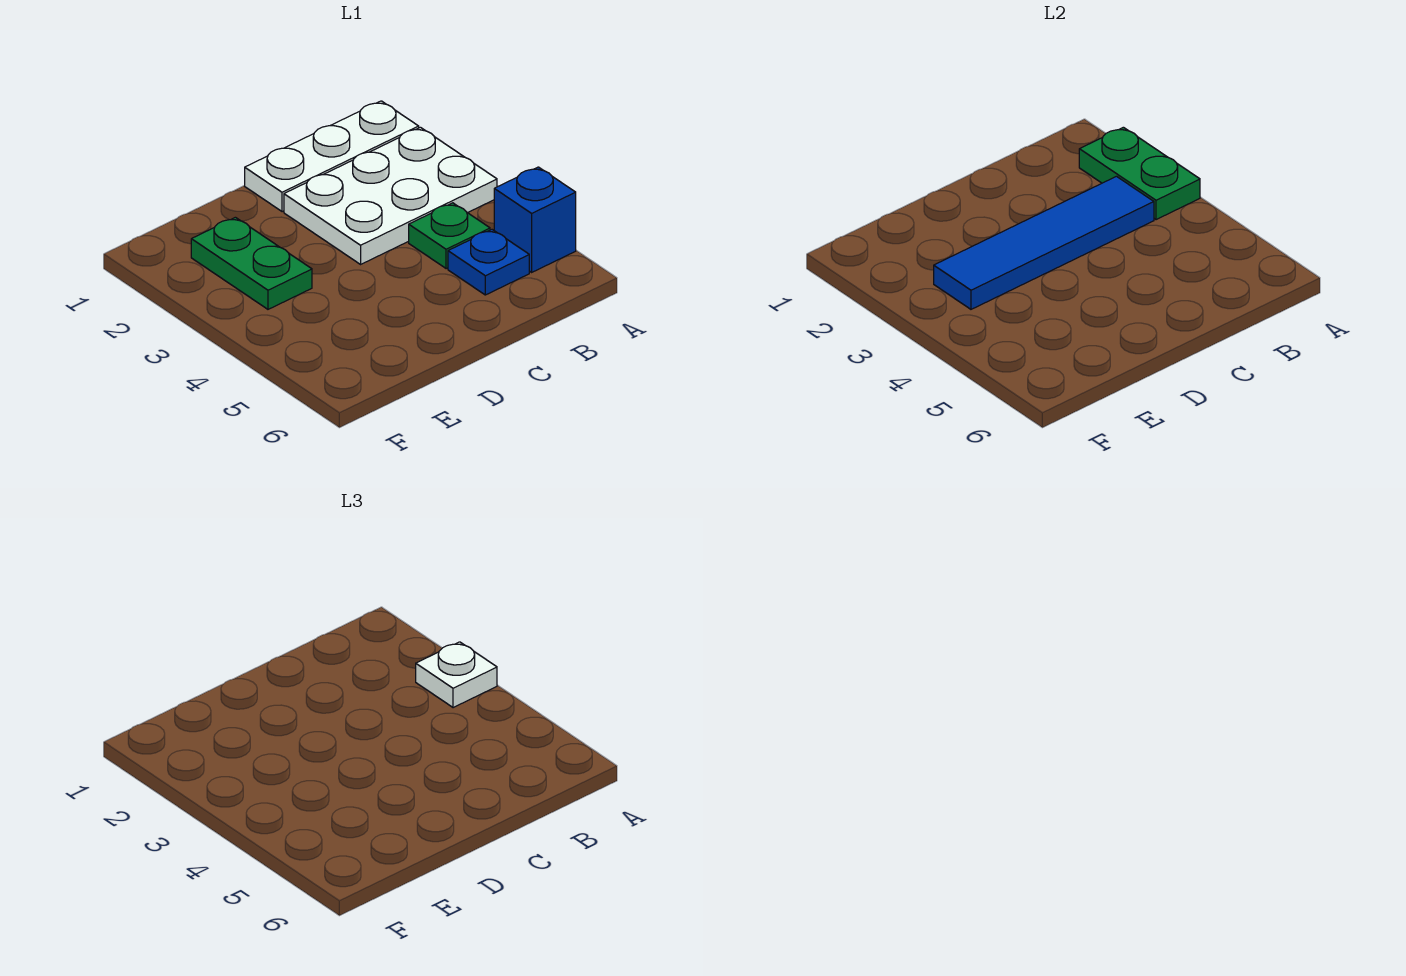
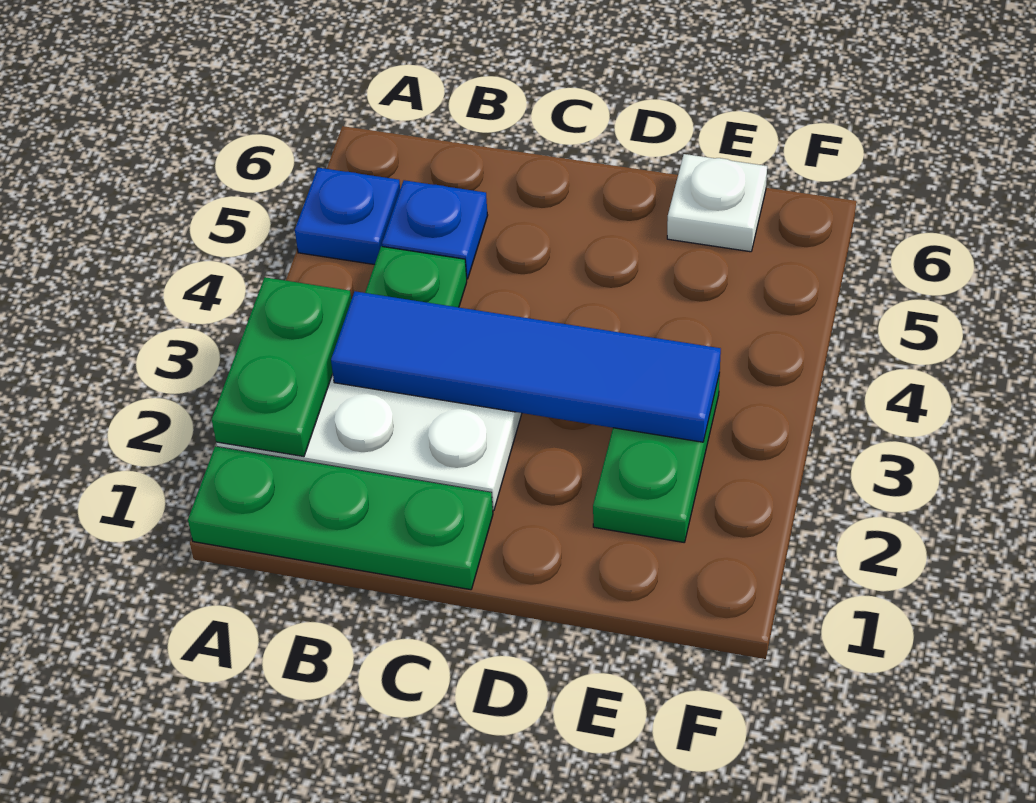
white 1x3 plate [245,101,419,212] -> green 1x3 plate [188,446,493,590]
white 1x1 plate [416,642,497,708] -> white 1x1 plate moved to [667,154,767,252]
blue 1x1 brick [494,167,576,272] -> blue 1x1 plate [295,168,400,265]

